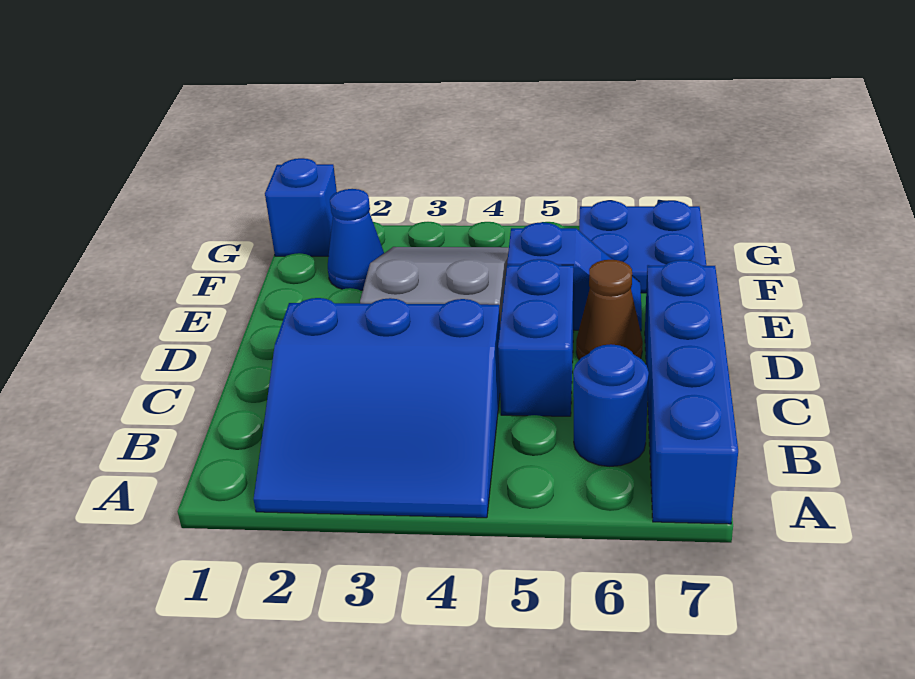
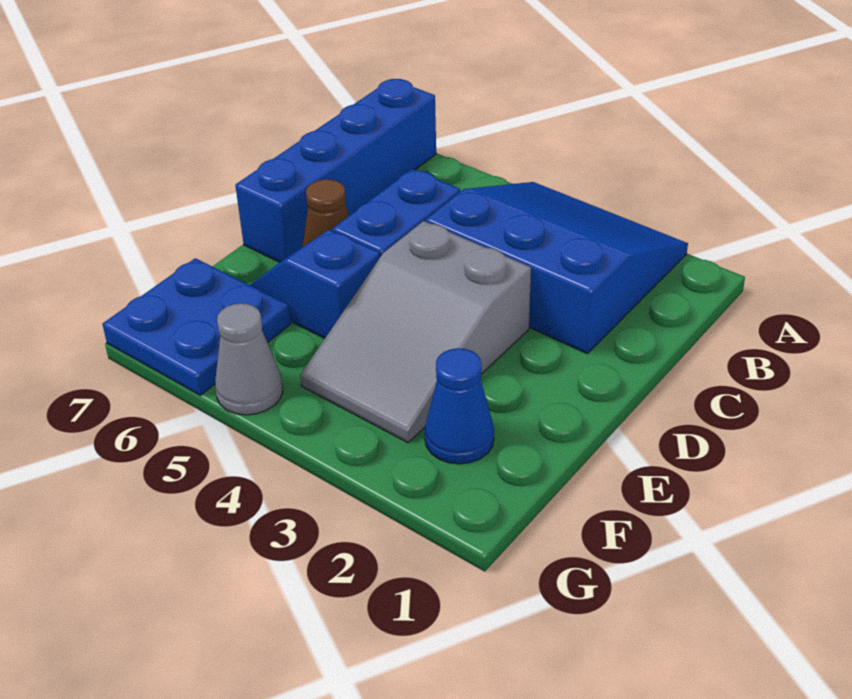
blue 1x1 round brick [573,344,649,467] -> none
blue 1x1 brick [265,158,337,256] -> none
none -> grey 1x1 cone [215,303,283,415]

